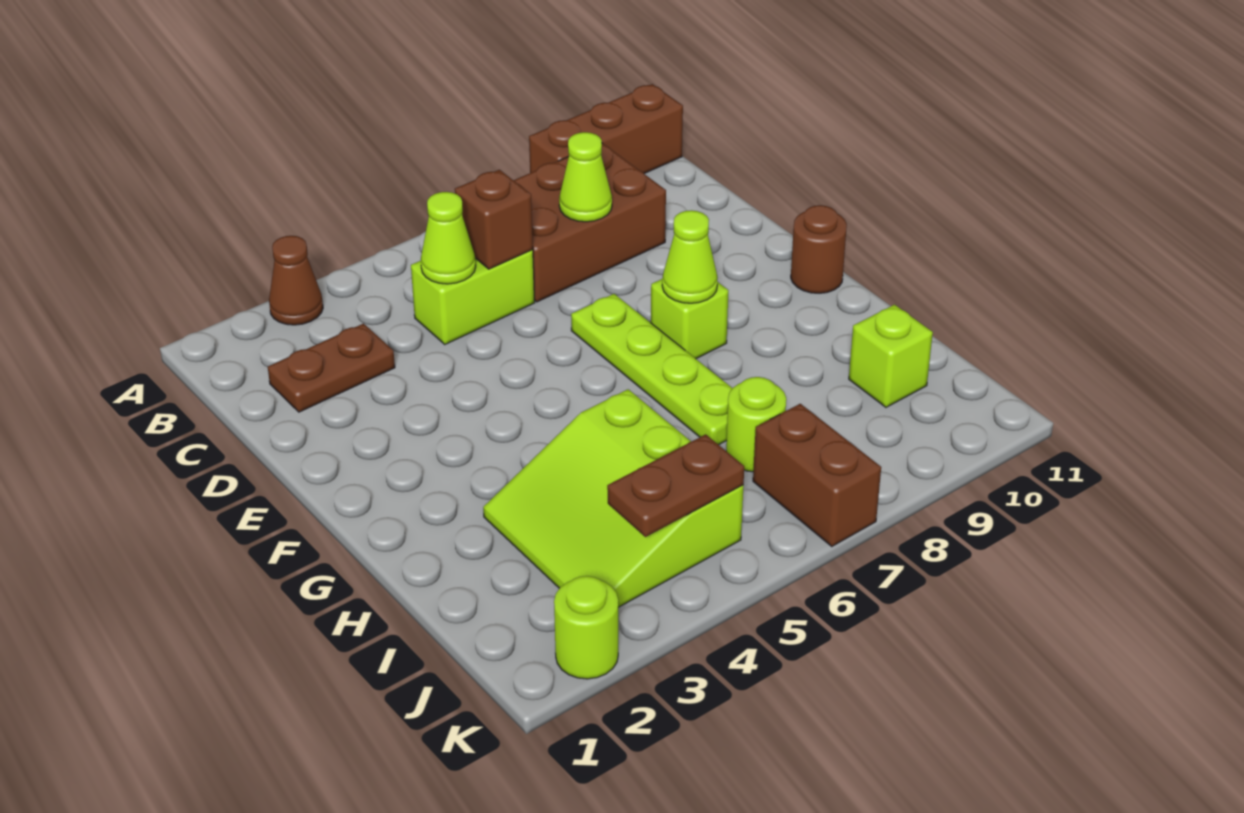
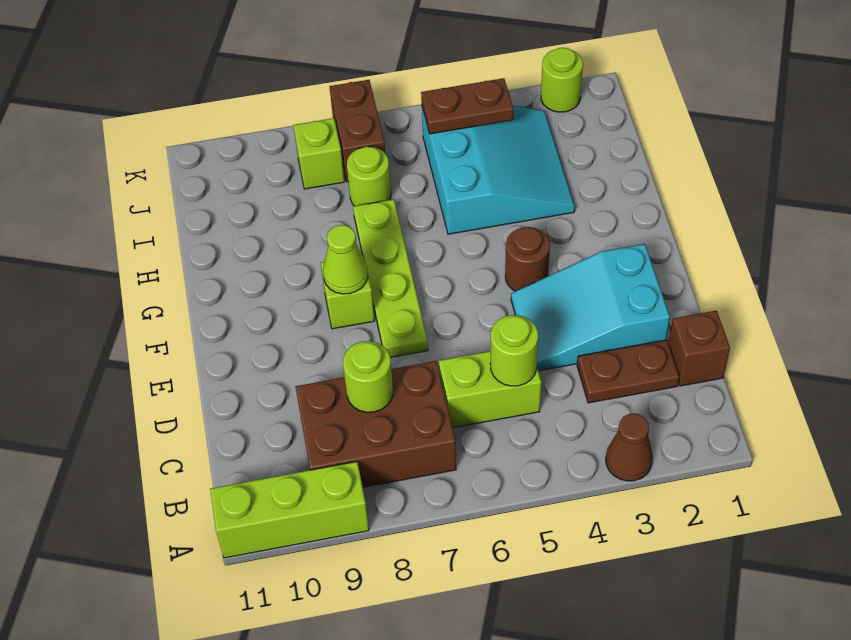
brown 1x3 brick [529,84,683,174] -> lime 1x3 brick [210,462,369,558]
lime 1x1 cone [421,192,476,284] -> lime 1x1 round brick [490,315,538,386]
brown 1x1 brick [455,170,533,269] -> brown 1x1 brick moved to [668,311,730,386]
lime 1x1 cone [559,132,612,222] -> lime 1x1 round brick [343,341,393,412]
none -> cyan 2x3 slope [511,244,670,371]
brown 1x1 round brick [791,205,847,293] -> brown 1x1 round brick moved to [505,227,550,291]
lime 3x3 slope [483,389,744,607] -> cyan 3x3 slope [422,105,575,234]
lime 1x1 brick [849,305,933,407] -> lime 1x1 brick moved to [293,118,345,189]

